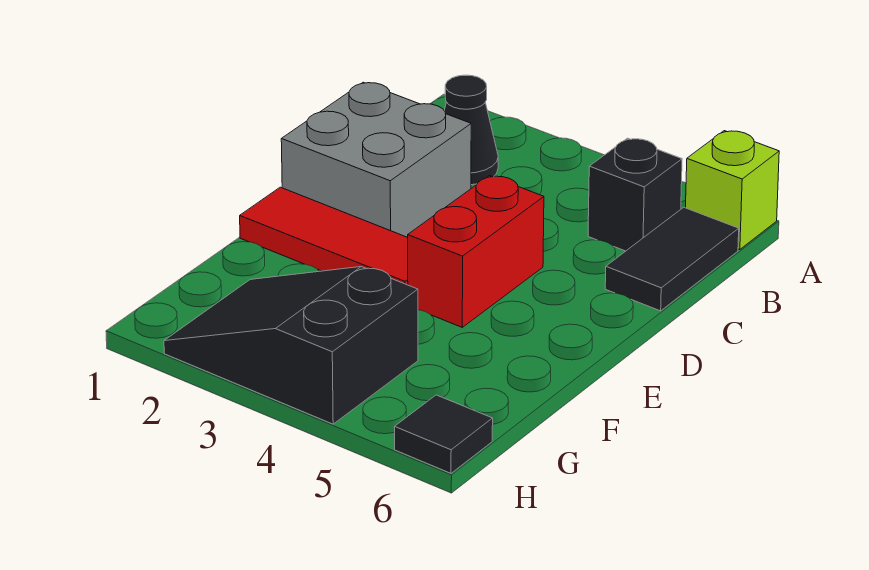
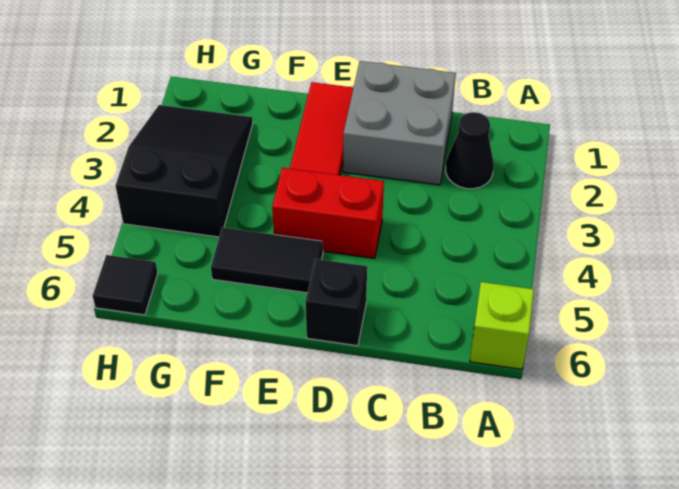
black 1x1 brick [588,138,682,251] -> black 1x1 brick moved to [306,259,367,346]
black 1x2 tile [605,207,739,311] -> black 1x2 tile moved to [211,228,323,293]

